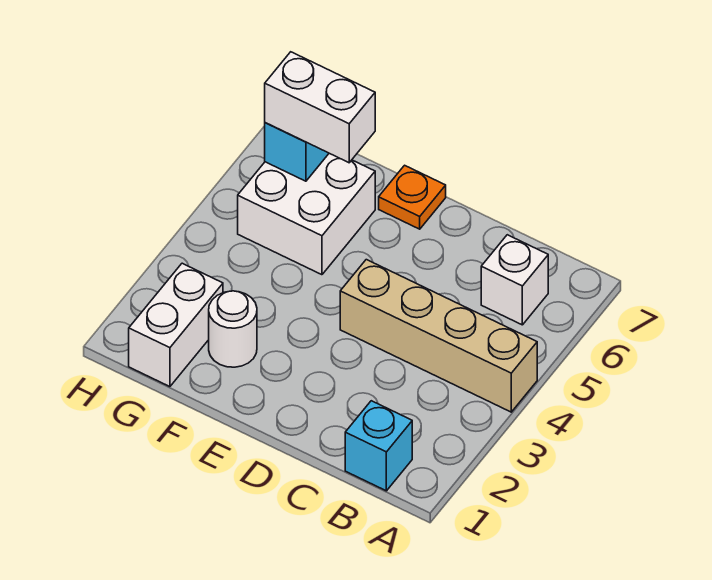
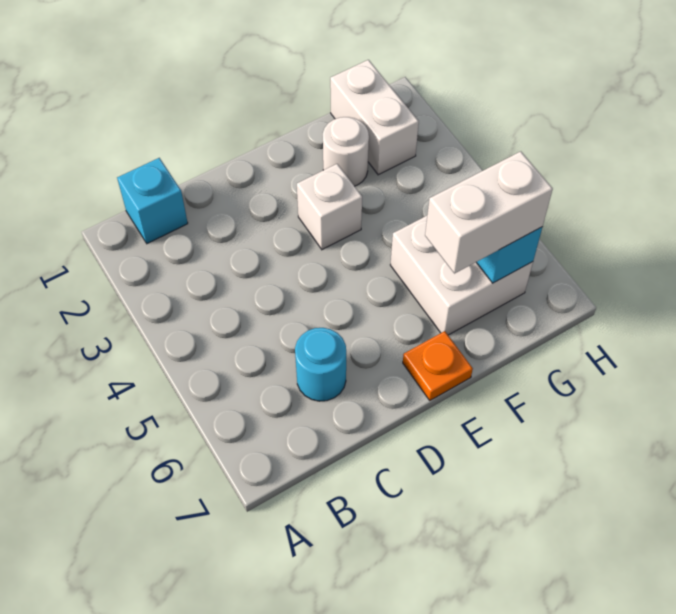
tan 1x4 brick [340,260,537,412] -> none
white 1x1 brick [481,235,548,325] -> white 1x1 brick moved to [297,164,362,250]
none -> cyan 1x1 round brick [295,328,346,401]

